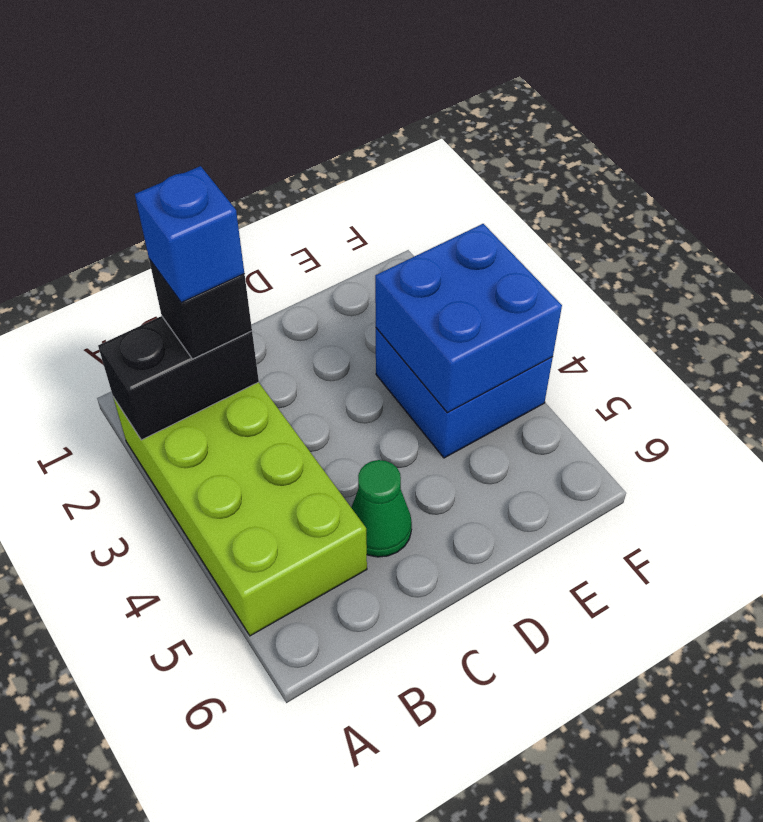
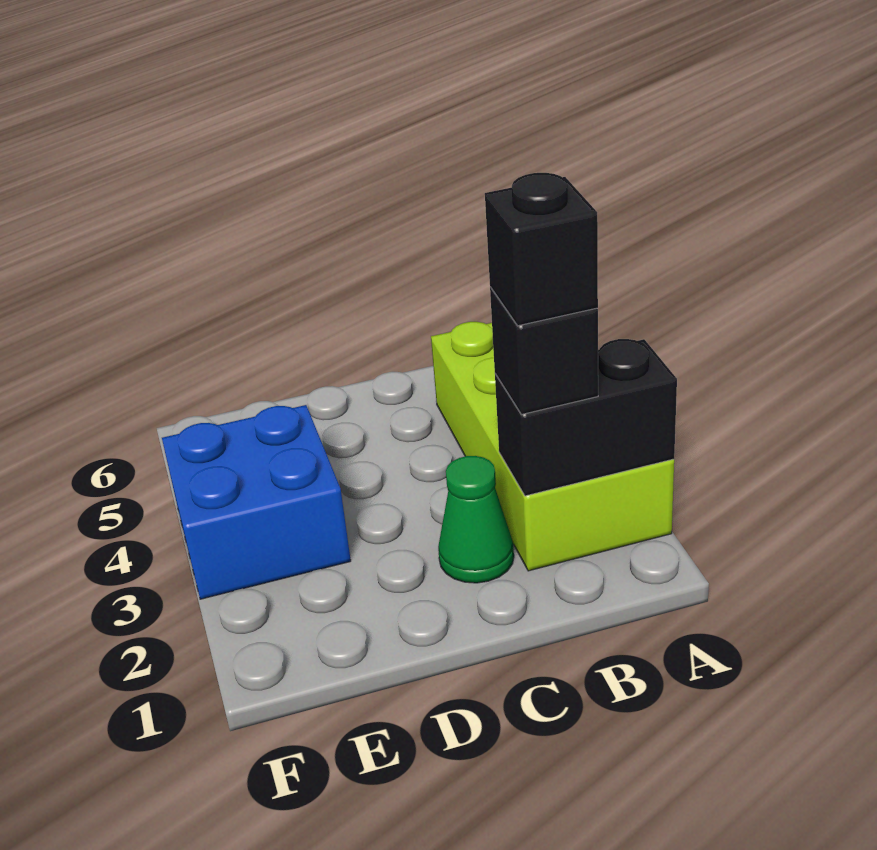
blue 1x1 brick [135,166,244,303] -> black 1x1 brick [485,173,598,326]
green 1x1 cone [351,460,412,557] -> green 1x1 cone moved to [438,456,514,583]
blue 2x2 brick [375,224,562,413] -> none

